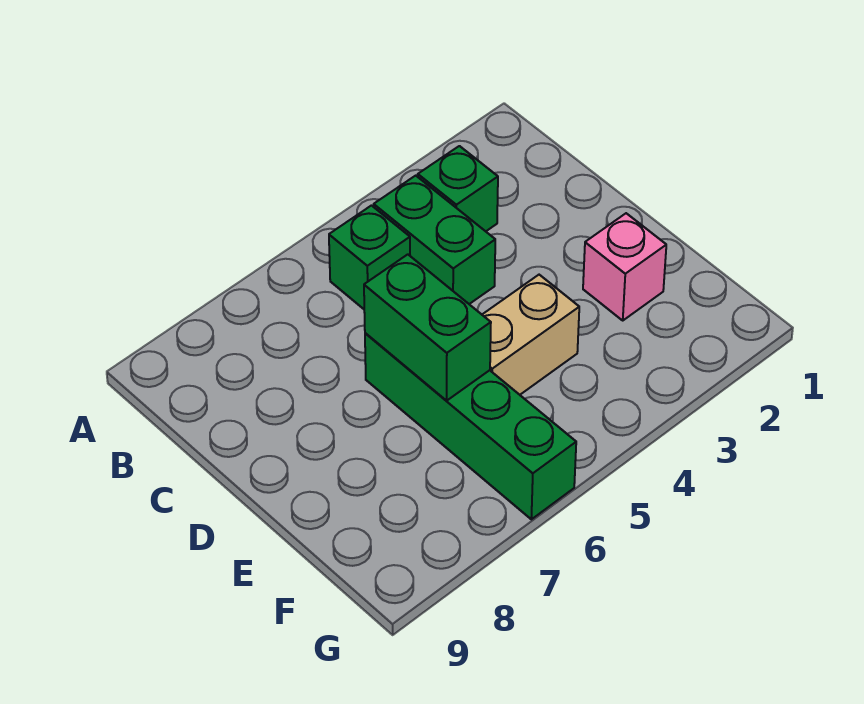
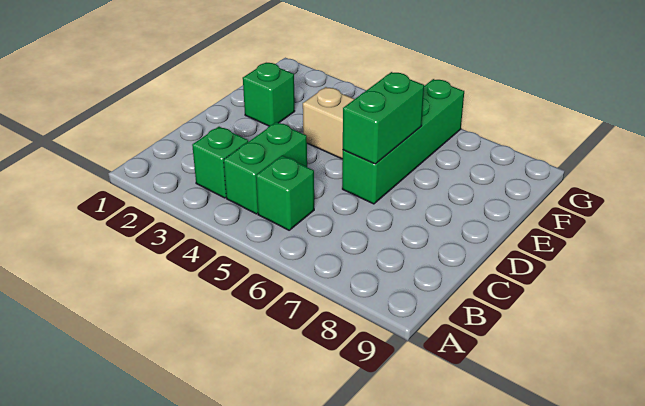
pink 1x1 brick [583,213,666,320] -> green 1x1 brick [243,63,295,126]

